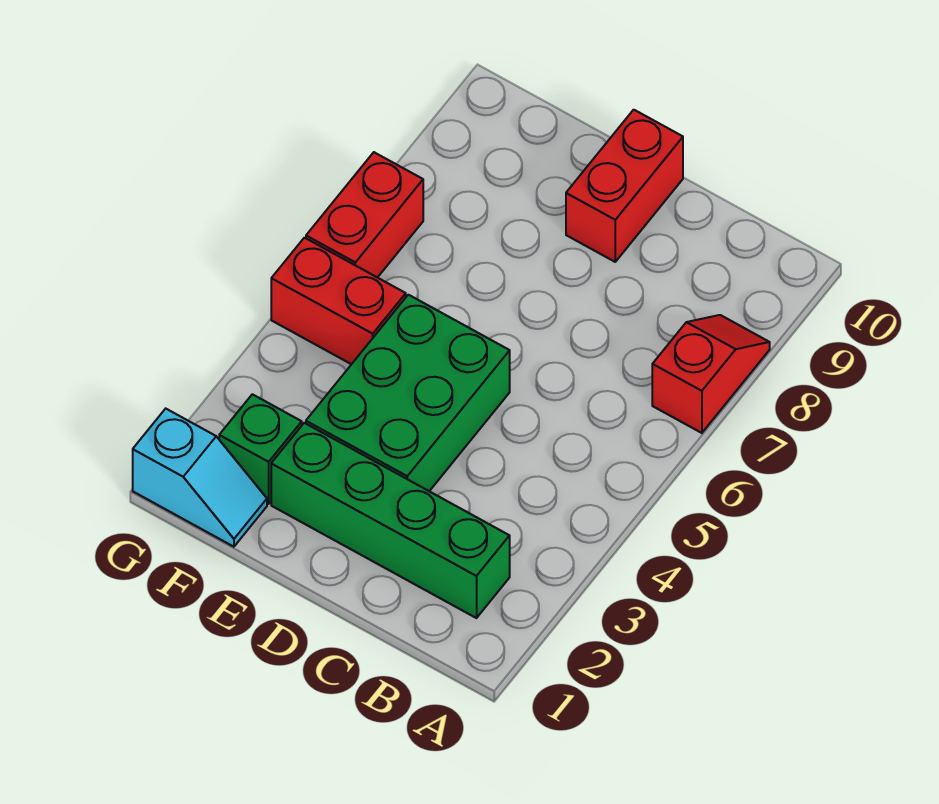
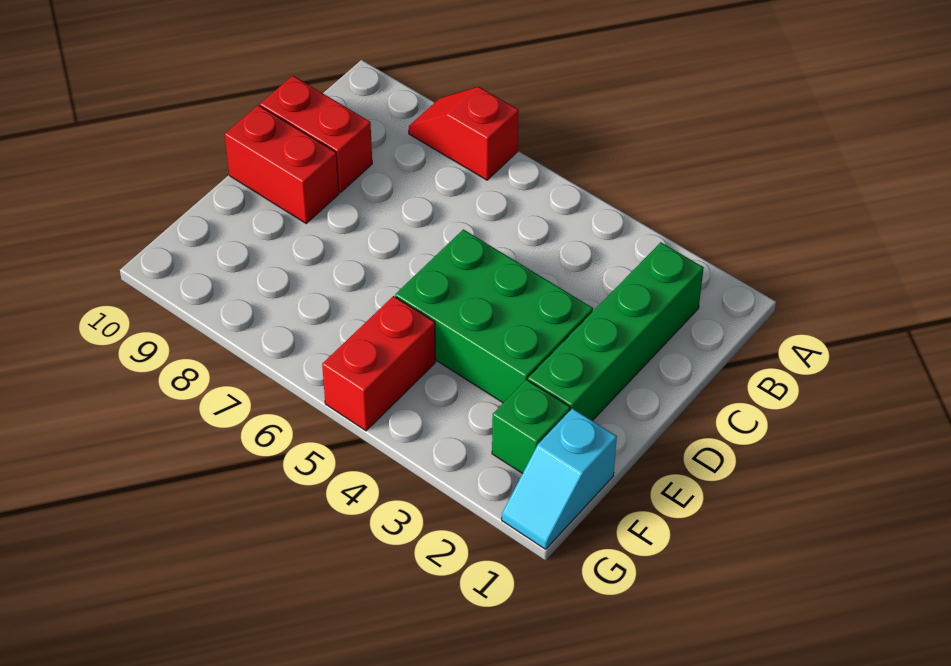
cyan 1x2 slope [133,409,267,547] -> cyan 1x2 slope turned to [502,408,617,549]
red 1x2 brick [306,152,423,278] -> red 1x2 brick moved to [260,76,372,193]

